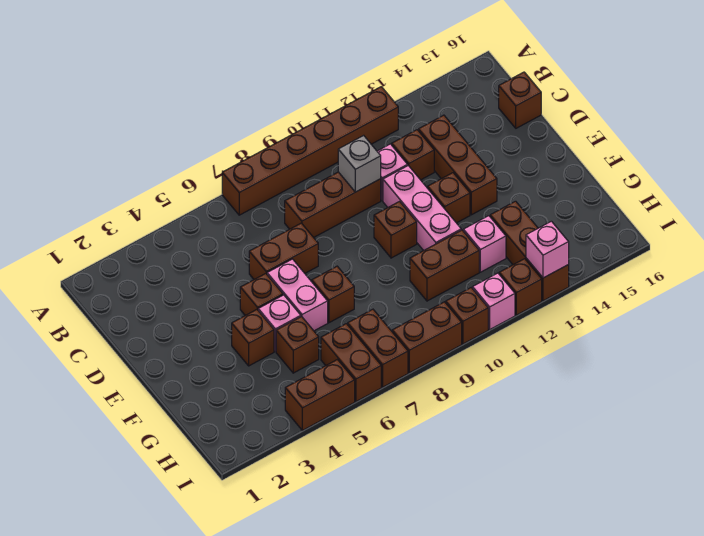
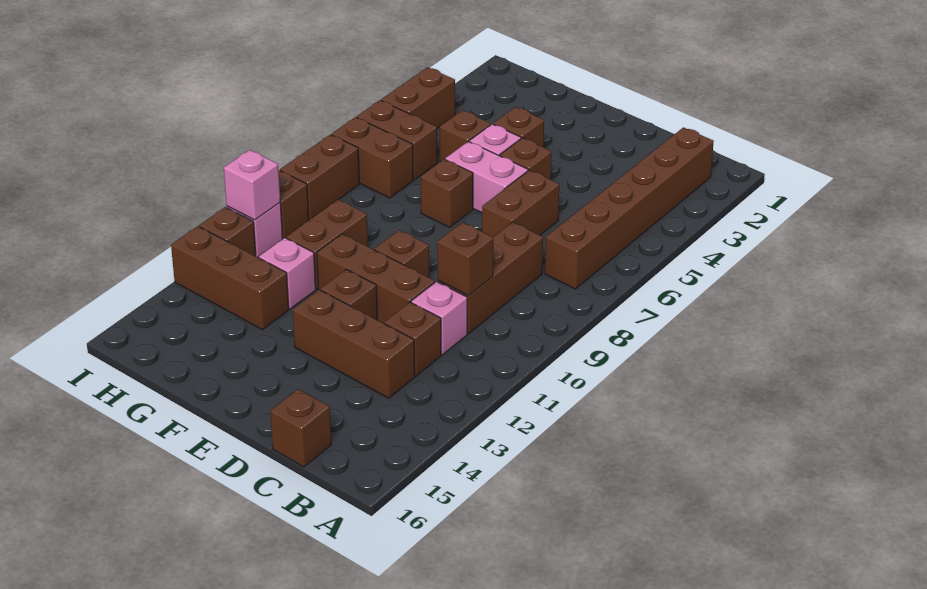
brown 1x6 brick [222,87,398,215] -> brown 1x6 brick moved to [545,127,714,289]
grey 1x1 brick [338,135,381,192] -> brown 1x1 brick [437,222,493,295]
pink 1x3 brick [383,166,461,251] -> brown 1x3 brick [317,234,435,323]
pink 1x1 brick [526,221,569,278] -> pink 1x1 brick moved to [224,150,280,220]

